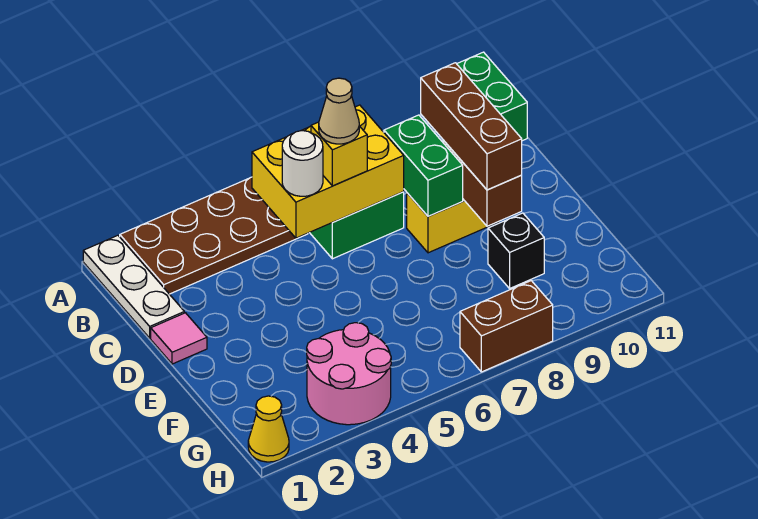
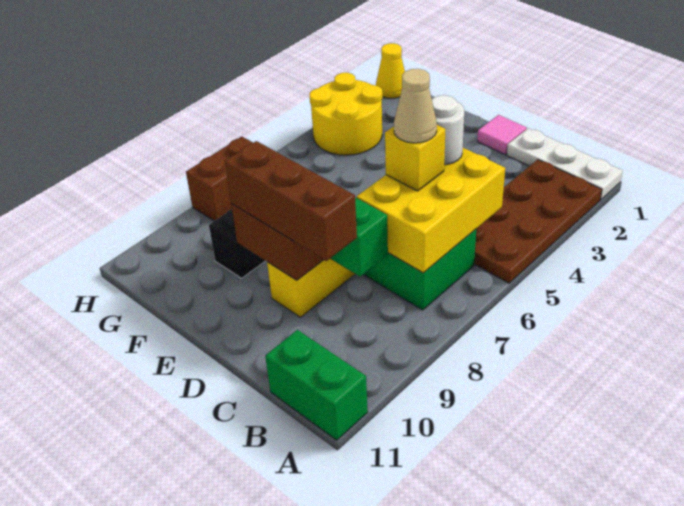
pink 2x2 round brick [307,323,391,425] -> yellow 2x2 round brick [309,73,383,155]

